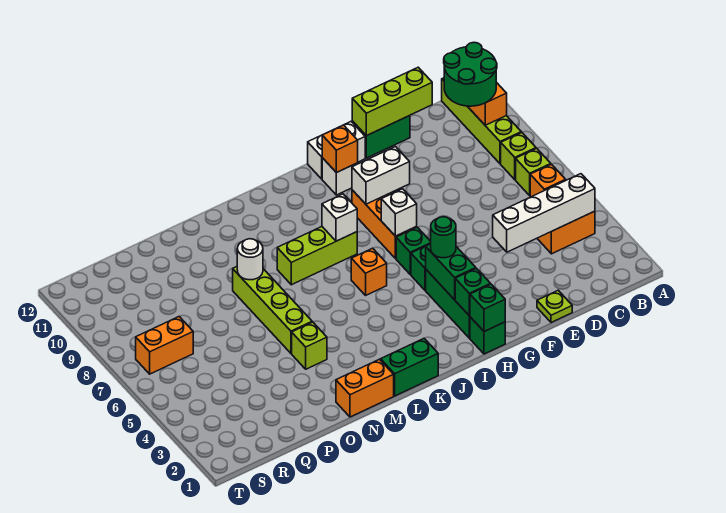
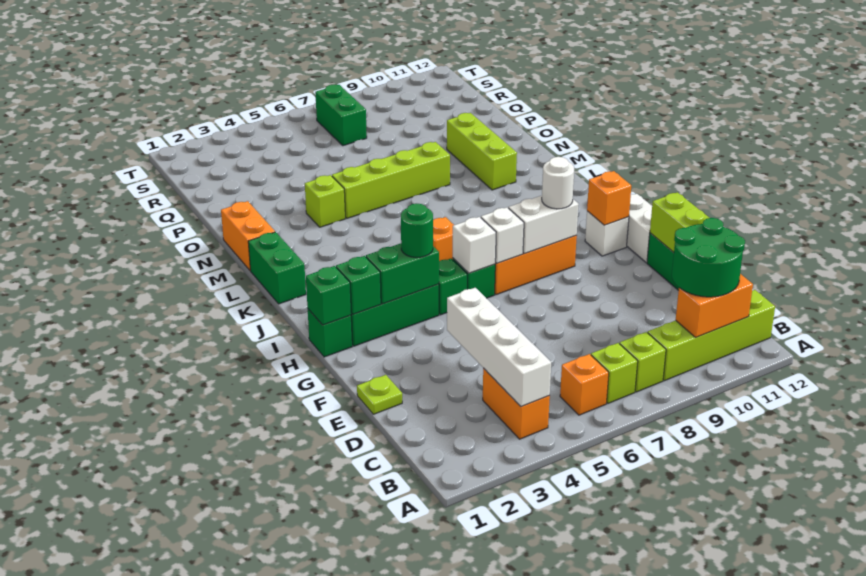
white 1x2 brick [352,147,410,204] -> white 1x2 brick turned to [508,196,579,254]
lime 1x3 brick [277,227,357,285] -> lime 1x3 brick moved to [447,113,517,190]
white 1x1 brick [322,194,357,241] -> white 1x1 brick moved to [453,217,496,273]
white 1x1 round brick [237,239,263,280] -> white 1x1 round brick moved to [542,157,574,209]
orange 1x2 brick [136,317,193,374] -> green 1x2 brick [315,84,367,146]

